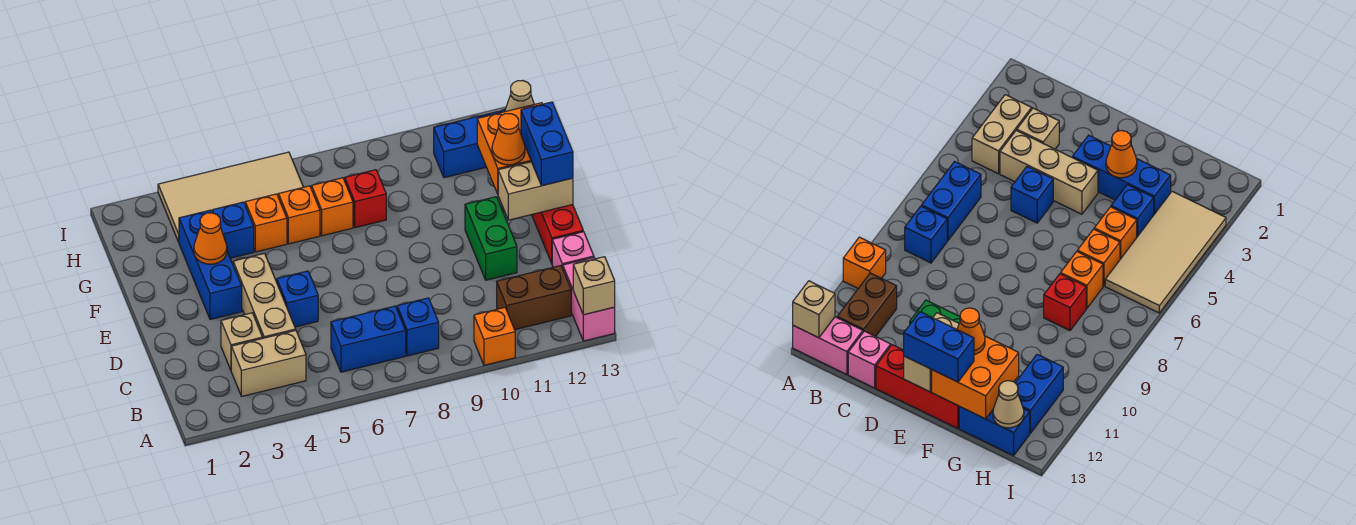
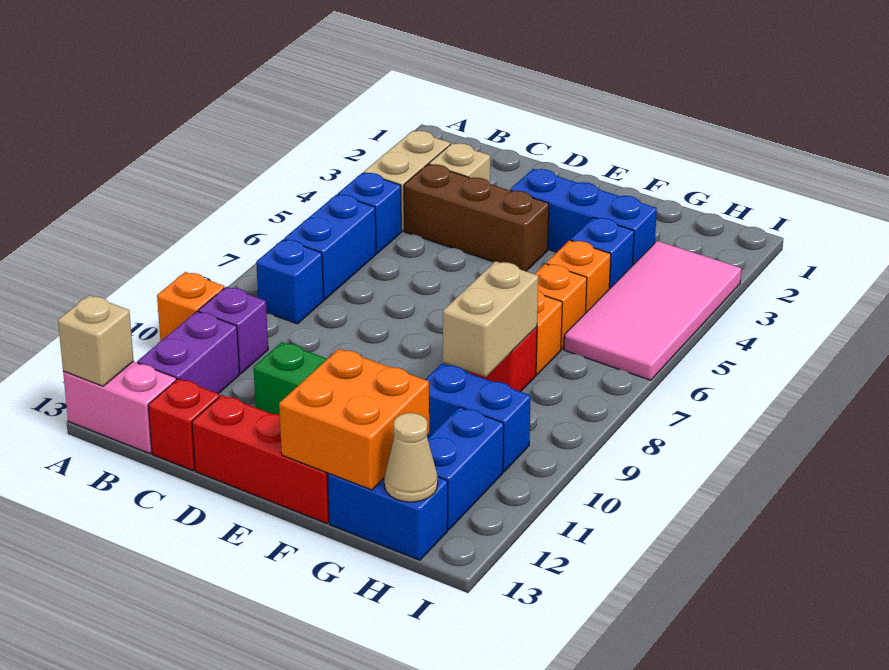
none -> purple 1x1 brick [198,287,268,374]
brown 1x2 brick [497,266,571,330] -> purple 1x2 brick [137,311,240,394]
tan 1x3 brick [233,253,296,338] -> brown 1x3 brick [404,164,549,271]
pink 1x1 brick [552,232,594,268] -> red 1x1 brick [148,379,220,471]
blue 1x1 brick [277,271,318,327] -> blue 1x1 brick moved to [338,173,401,253]
tan 1x2 brick [498,162,573,220] -> tan 1x2 brick moved to [443,261,538,377]
blue 1x2 brick [521,102,573,186] -> blue 1x2 brick moved to [425,364,531,472]
orange 1x1 cone [194,213,227,264] -> none
orange 1x1 cone [492,114,525,165] -> none
tan 2x4 tile [158,152,303,242] -> pink 2x4 tile [564,241,741,380]

